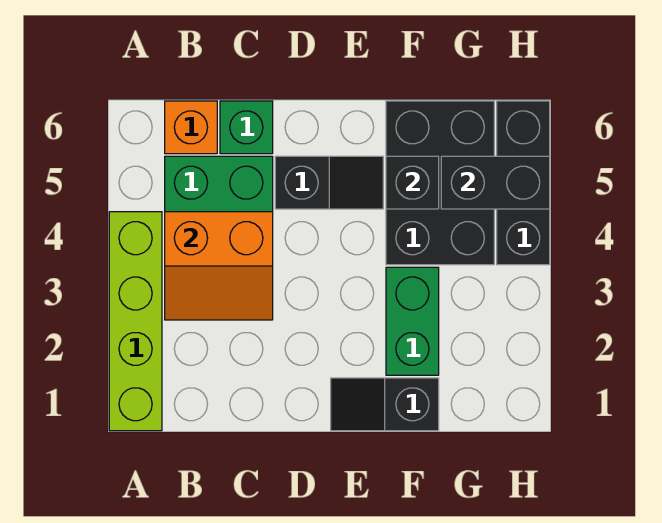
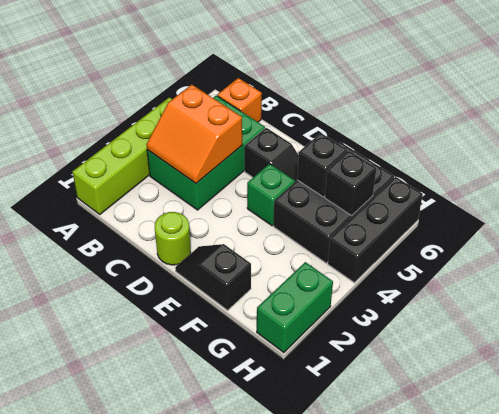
green 1x1 brick [220,101,273,154] -> green 1x1 brick moved to [247,164,295,226]
none -> lime 1x1 round brick [155,212,191,265]
green 1x2 brick [386,267,439,375] -> green 1x2 brick moved to [257,262,333,353]
black 1x2 brick [441,156,550,209] -> black 1x1 brick [325,151,376,215]

